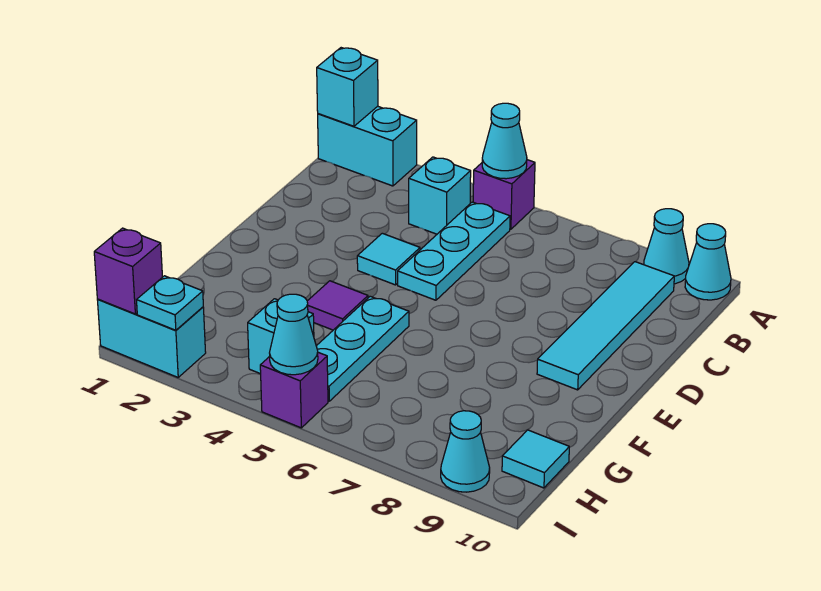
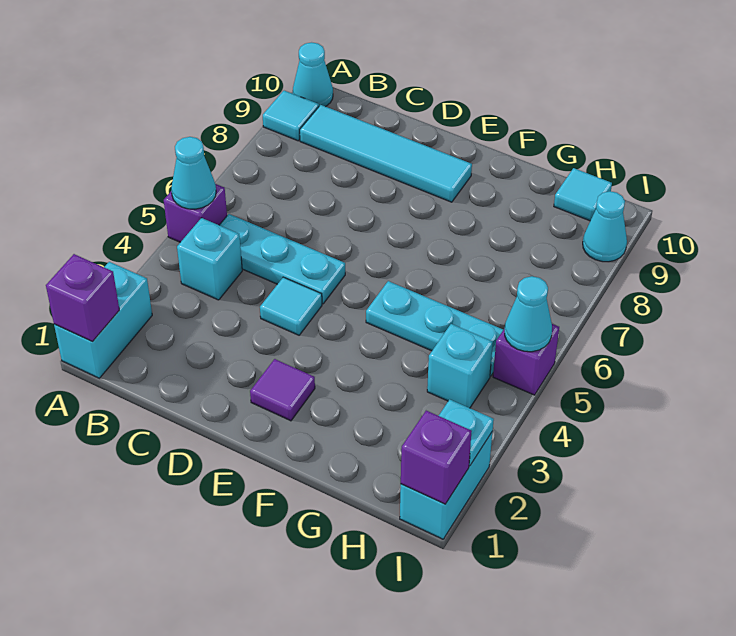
cyan 1x1 brick [317,48,378,126] -> purple 1x1 brick [46,254,119,341]
cyan 1x1 cone [644,209,689,284] -> cyan 1x1 tile [263,91,319,141]
purple 1x1 tile [307,281,368,330] -> purple 1x1 tile moved to [250,359,315,421]

